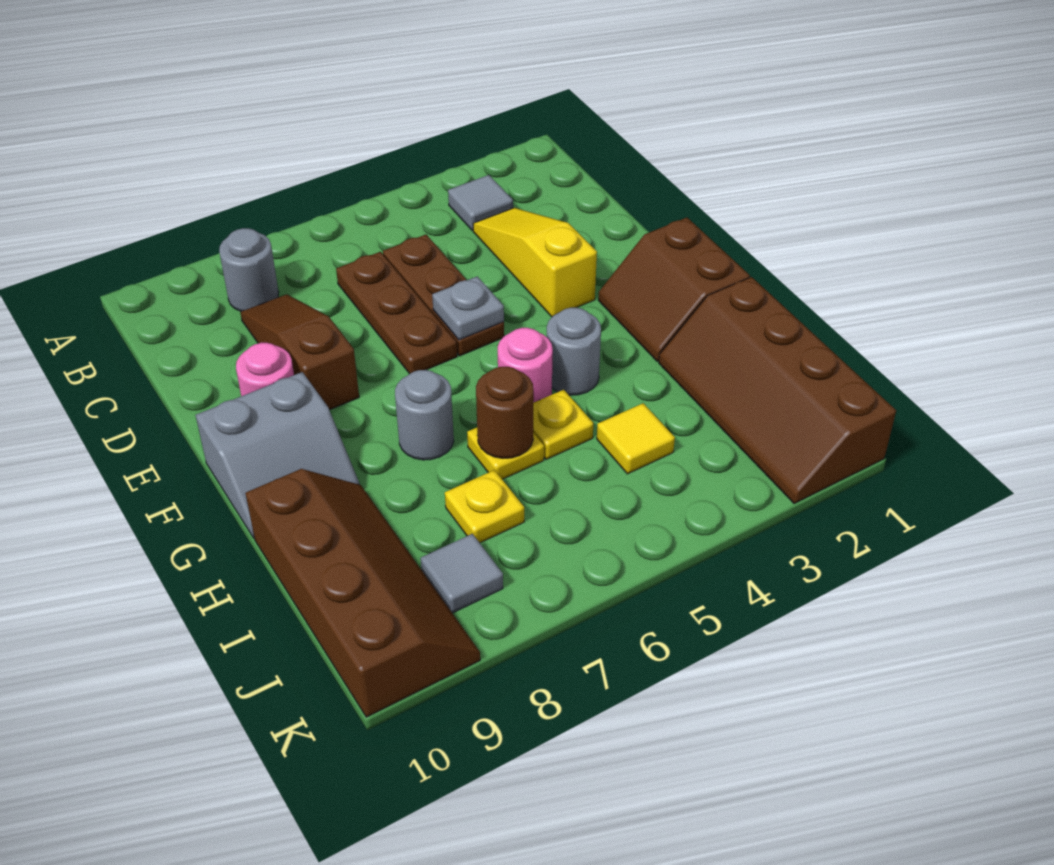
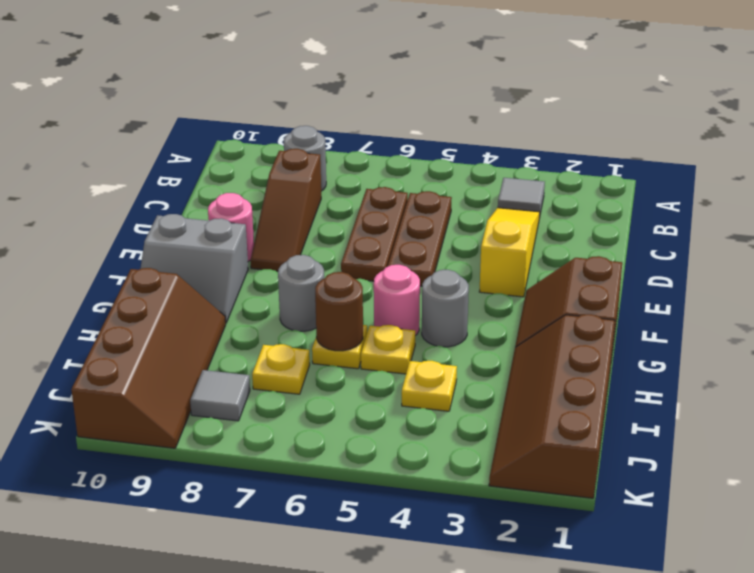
brown 1x3 slope [240,294,359,410] -> brown 1x3 slope turned to [250,149,321,271]
grey 1x1 plate [432,276,504,340] -> none
yellow 1x1 tile [597,403,675,474] -> yellow 1x1 plate [402,361,457,411]

